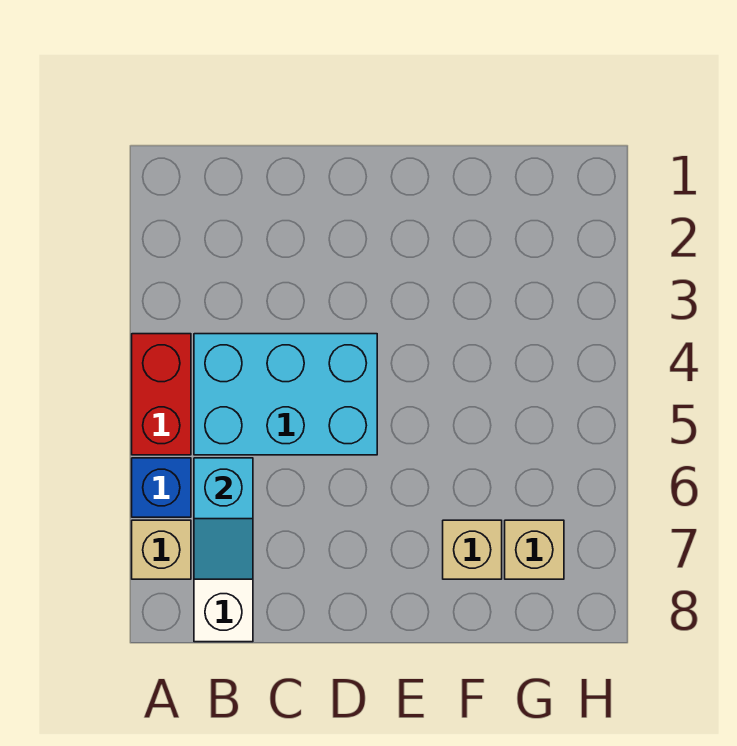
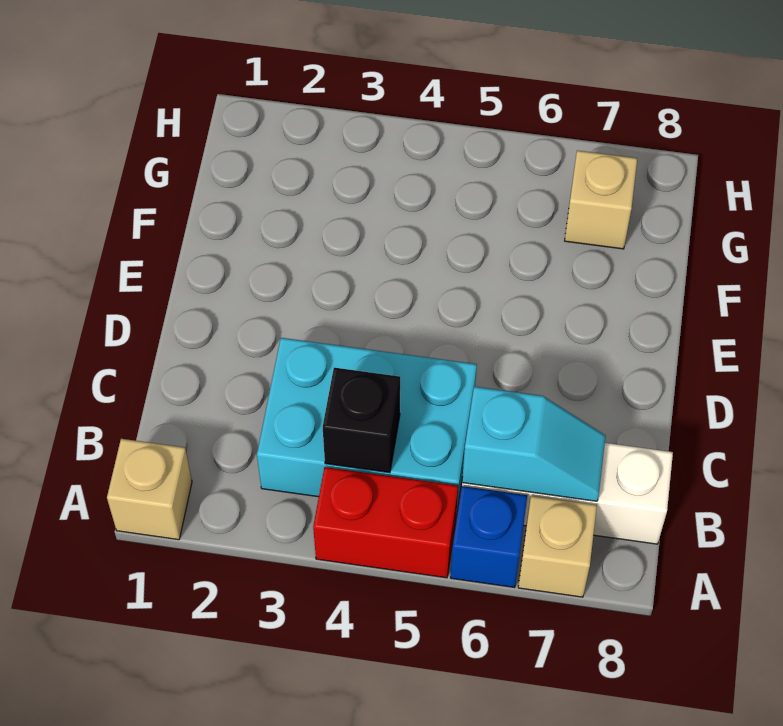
cyan 2x3 brick [194,334,377,455] -> cyan 2x3 brick turned to [257,338,477,516]
none -> black 1x1 brick [323,368,400,473]
tan 1x1 brick [443,520,502,579] -> tan 1x1 brick moved to [107,439,192,540]

